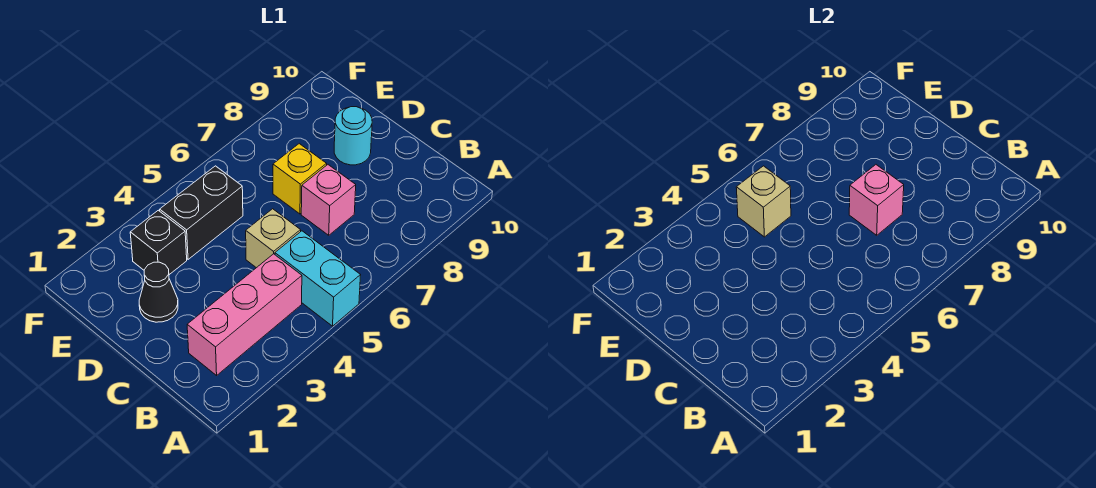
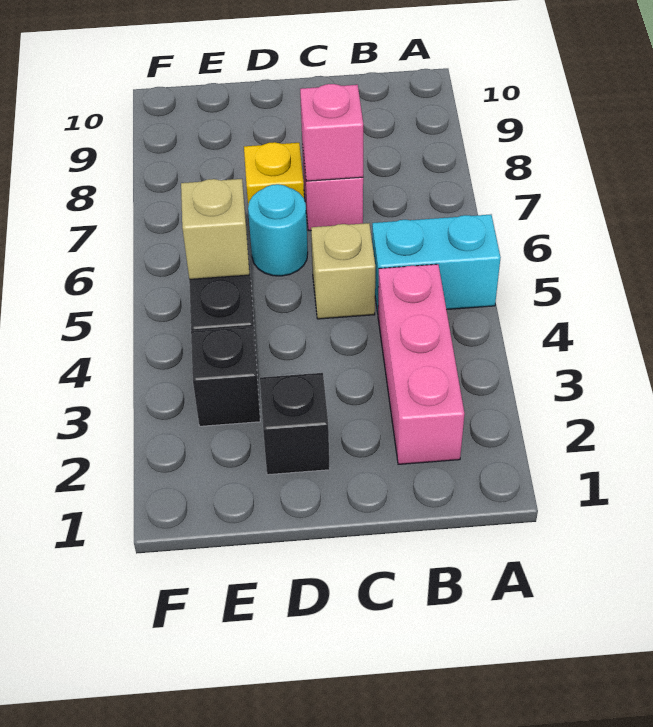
black 1x1 cone [139,262,178,322] -> black 1x1 brick [260,373,330,475]
cyan 1x1 round brick [334,107,372,165] -> cyan 1x1 round brick moved to [248,184,308,276]

